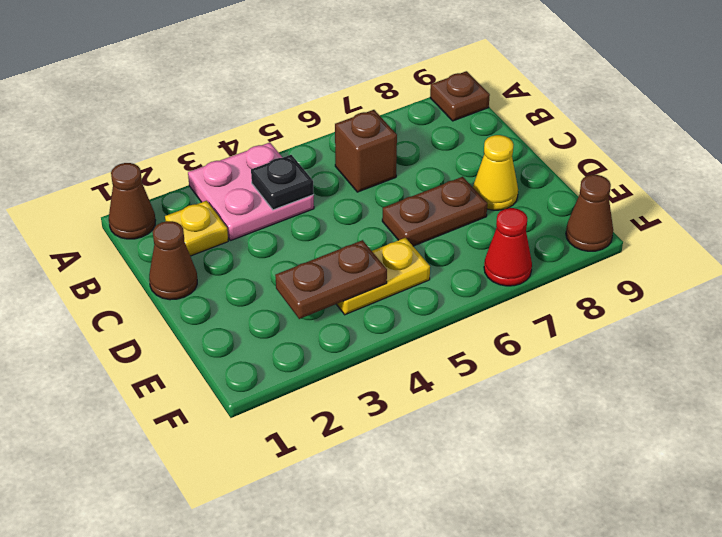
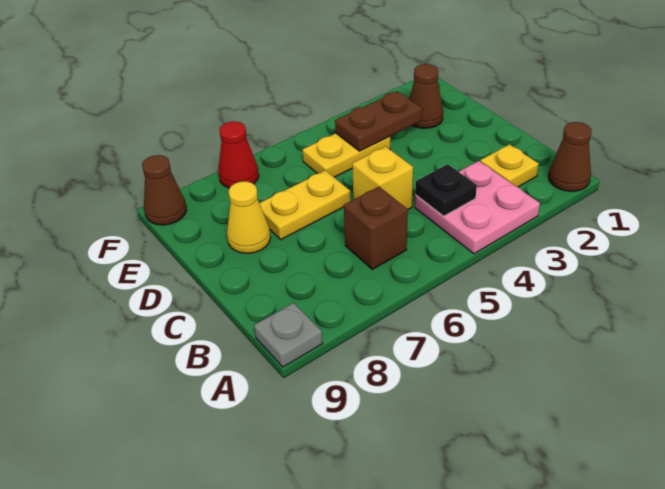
brown 1x1 plate [430,71,490,121] -> grey 1x1 plate [254,303,323,367]
brown 1x1 cone [149,221,197,300] -> brown 1x1 cone moved to [409,64,443,128]
none -> yellow 1x1 brick [352,147,413,209]
brown 1x2 plate [382,177,487,246] -> yellow 1x2 plate [259,170,350,240]

